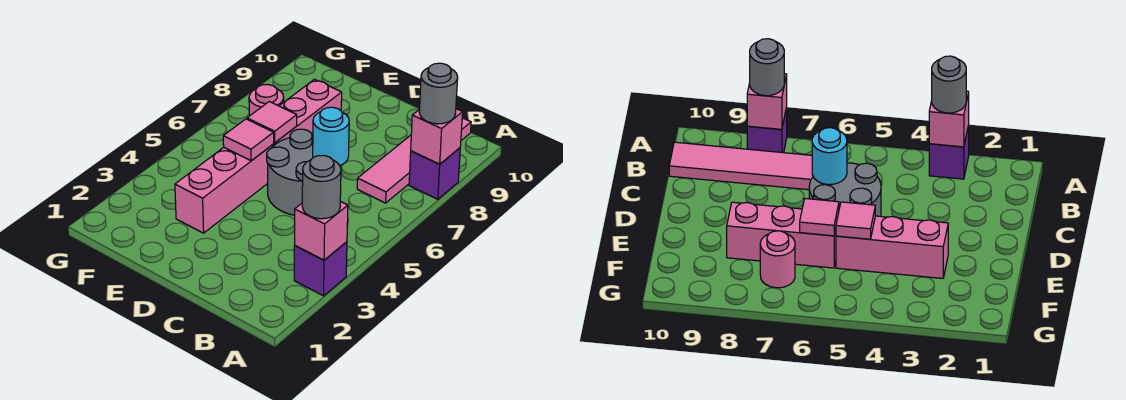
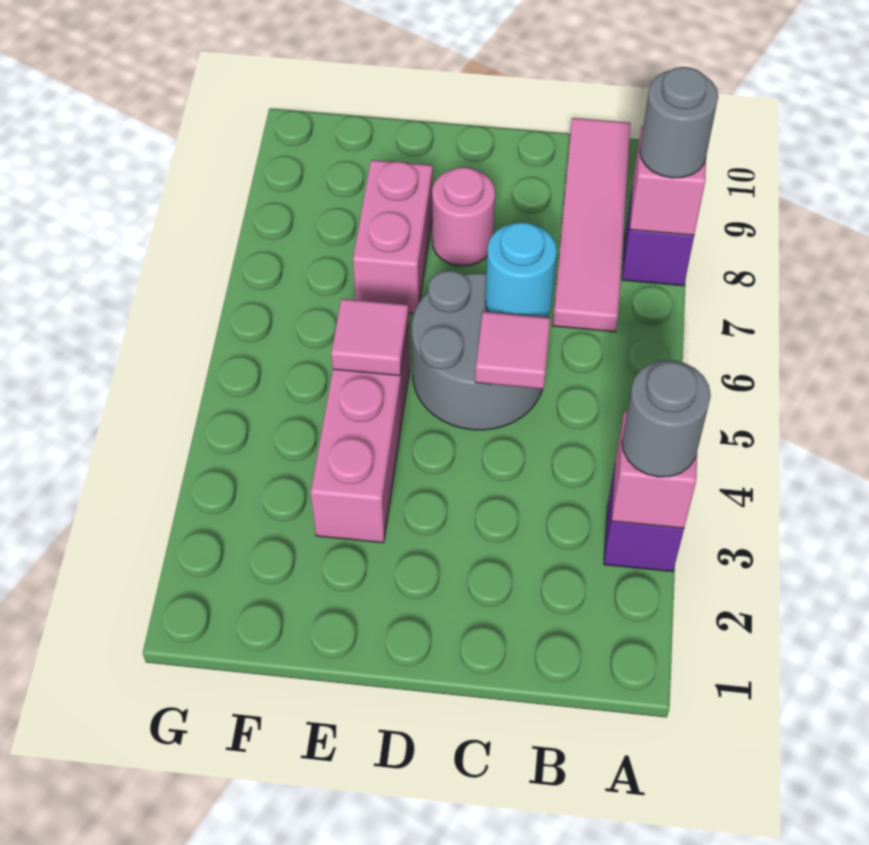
pink 1x3 brick [274,79,342,145] -> pink 1x2 brick [353,160,433,313]
pink 1x1 tile [247,102,297,143] -> pink 1x1 tile moved to [475,312,550,389]
pink 1x1 round brick [249,84,284,116] -> pink 1x1 round brick moved to [432,167,495,266]

